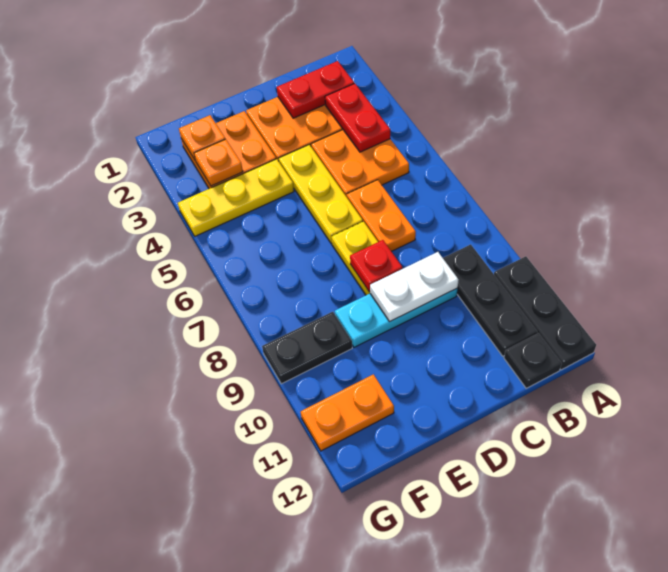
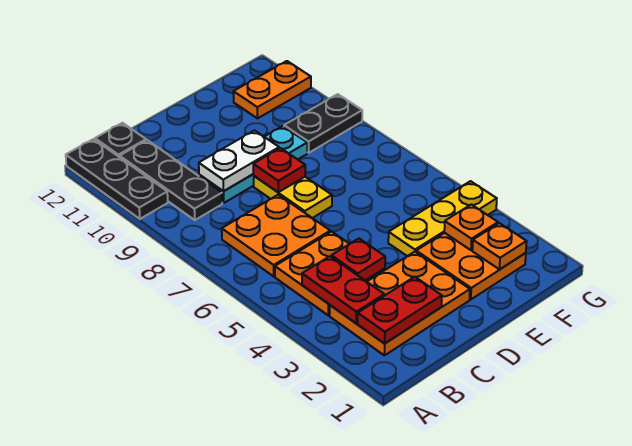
none -> red 1x1 plate [331,238,385,280]
orange 1x2 plate [347,180,416,251] -> orange 2x2 plate [222,195,330,276]
yellow 1x3 plate [279,145,363,243] -> none

